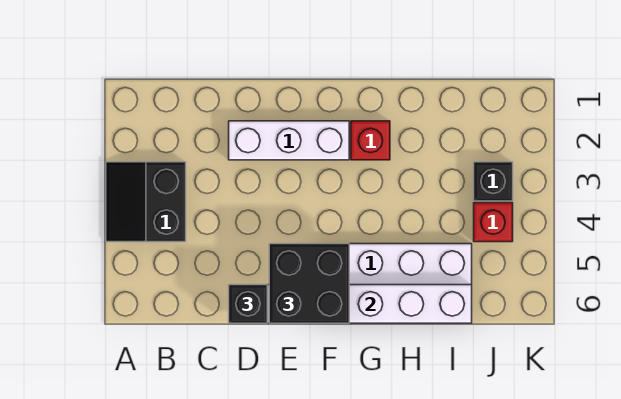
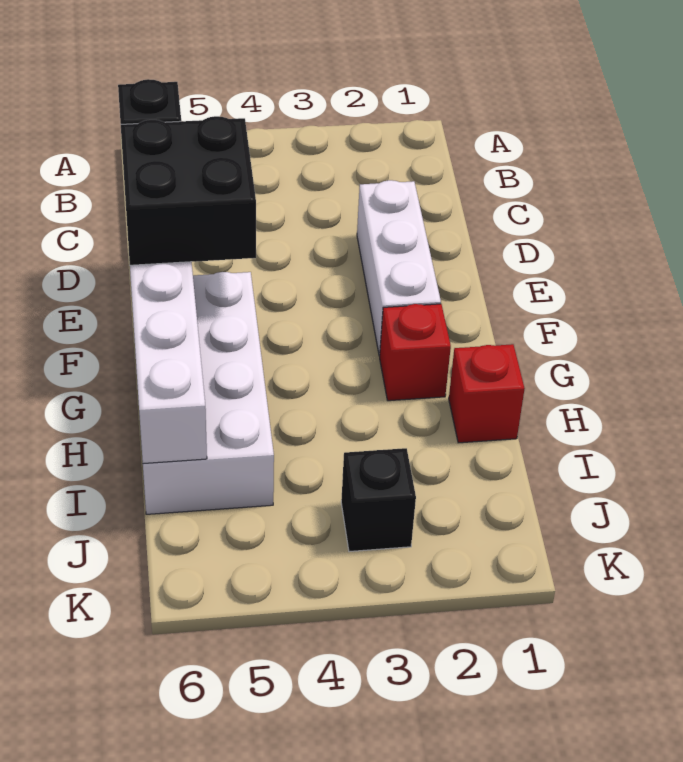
black 2x2 slope [106,162,186,242] -> none
red 1x1 brick [474,203,513,242] -> red 1x1 brick moved to [449,344,525,443]

